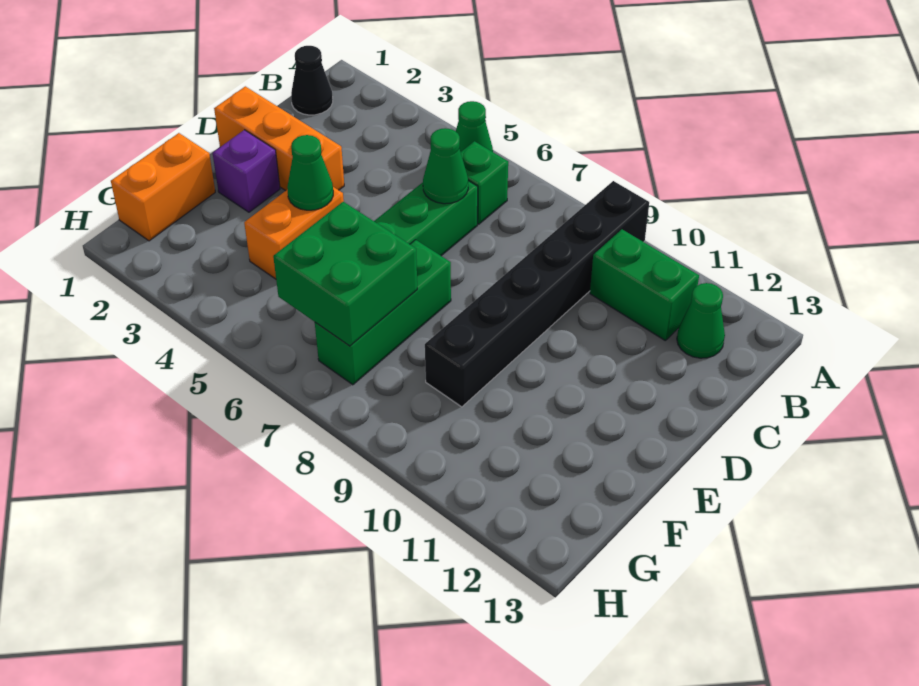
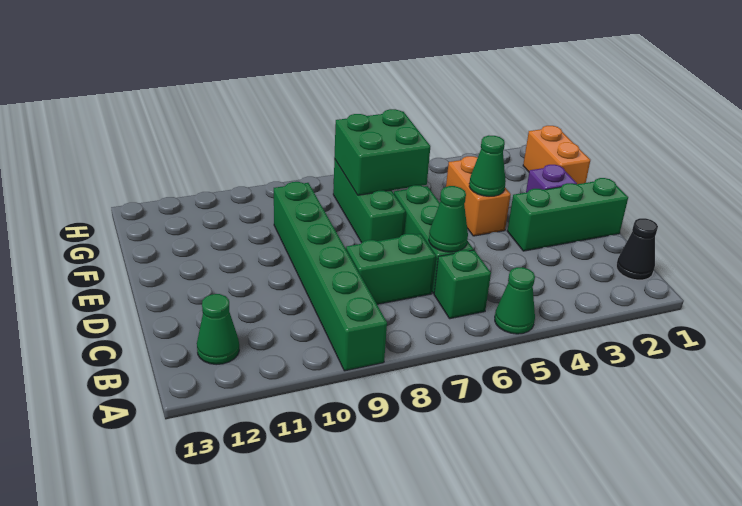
black 1x6 brick [425,181,649,407] -> green 1x6 brick [274,182,387,371]
green 1x2 brick [590,229,699,340] -> green 1x2 brick moved to [346,234,436,304]
orange 1x3 brick [214,86,344,191] -> green 1x3 brick [507,178,628,251]

